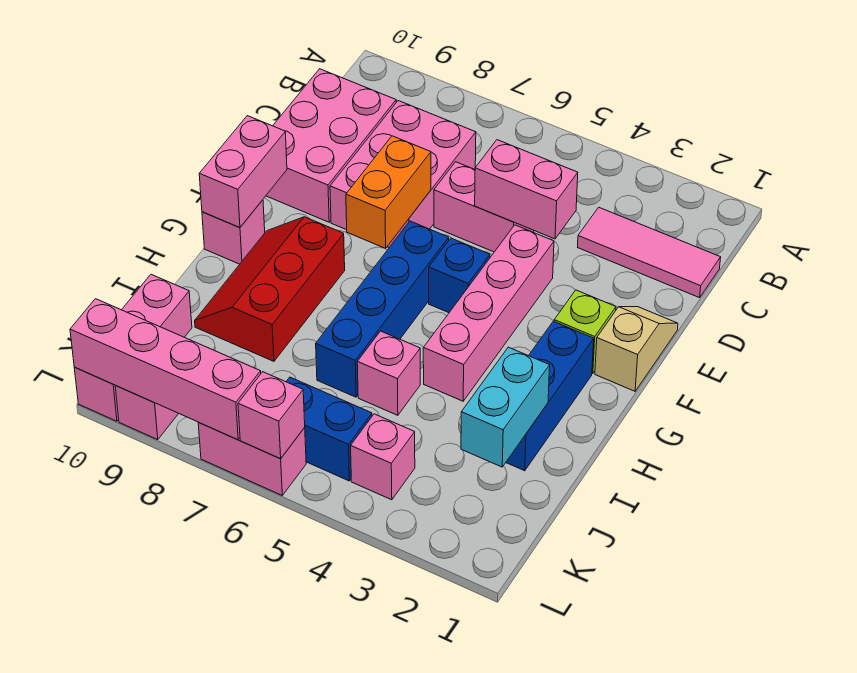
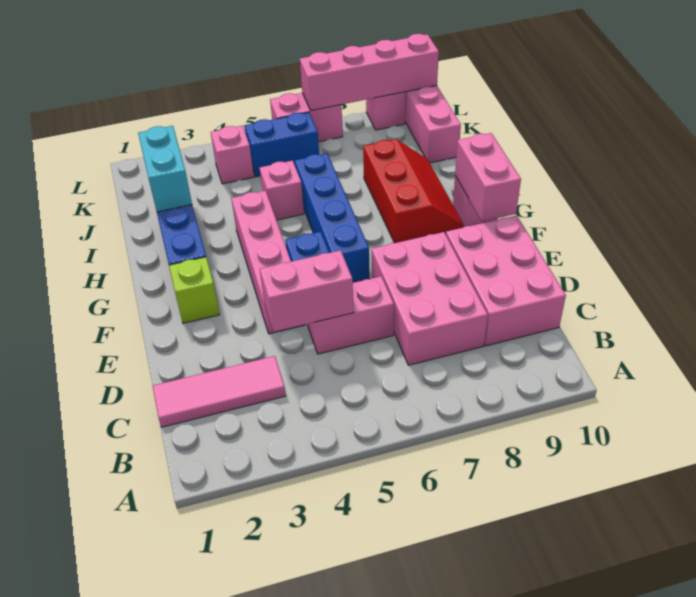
tan 1x2 slope [595,307,678,391] -> none
orange 1x2 brick [346,136,431,248] -> none
pink 1x1 brick [238,372,305,459] -> none

